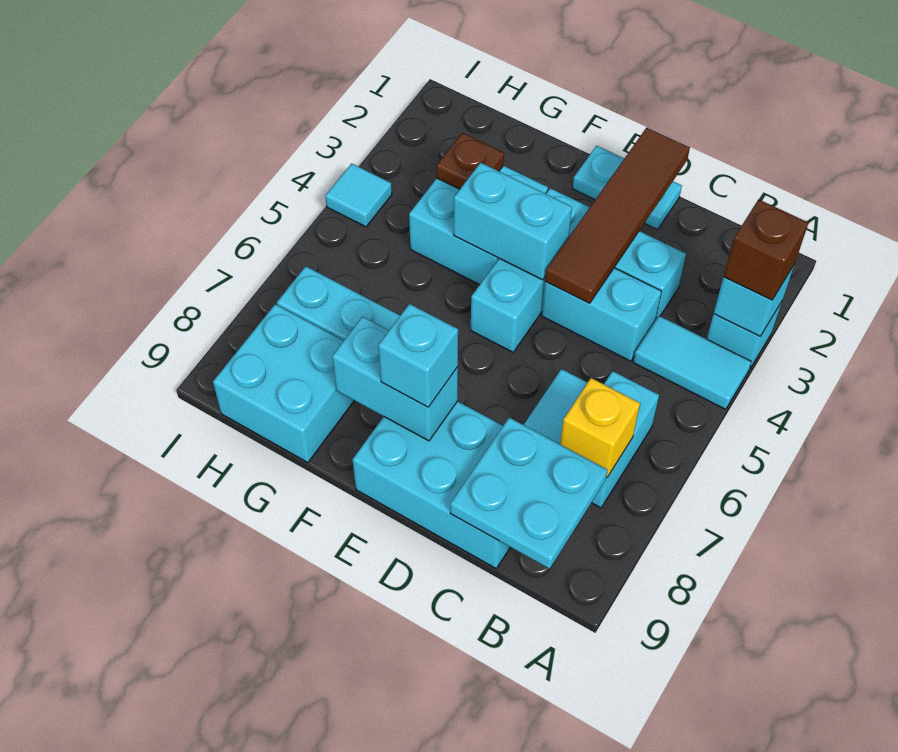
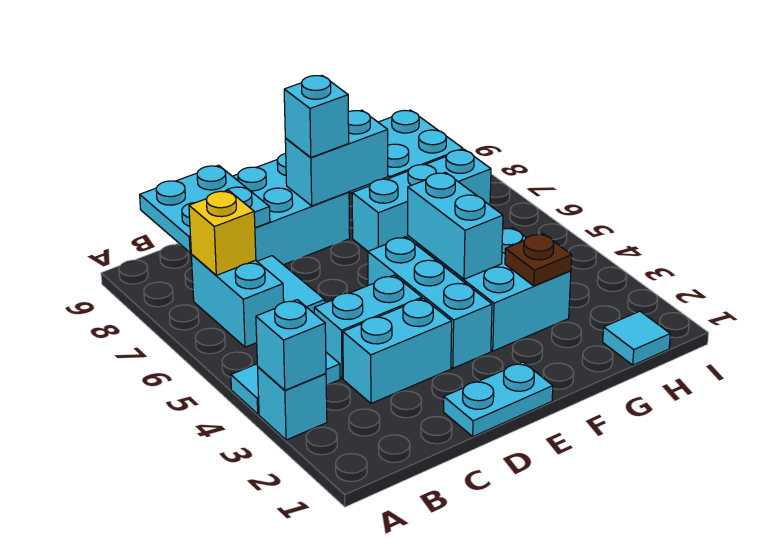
brown 1x1 brick [724,200,808,300] -> none
brown 1x4 tile [545,127,690,303] -> none
cyan 1x2 brick [454,163,572,280] -> cyan 1x2 brick turned to [408,172,503,279]
cyan 1x1 tile [325,164,392,227] -> cyan 1x1 tile moved to [603,311,670,365]

